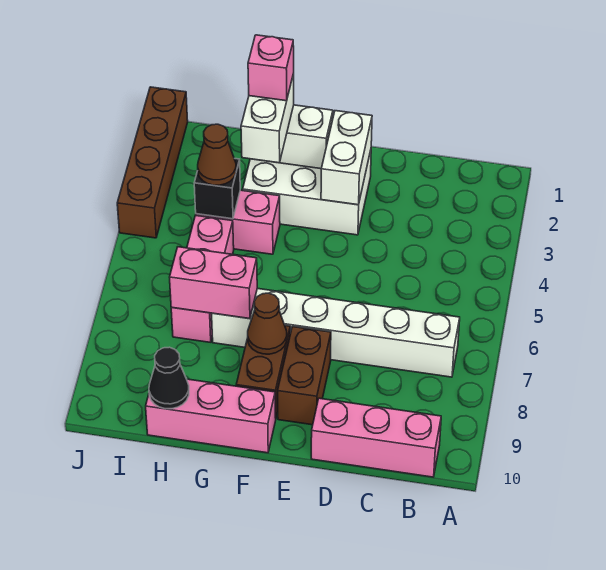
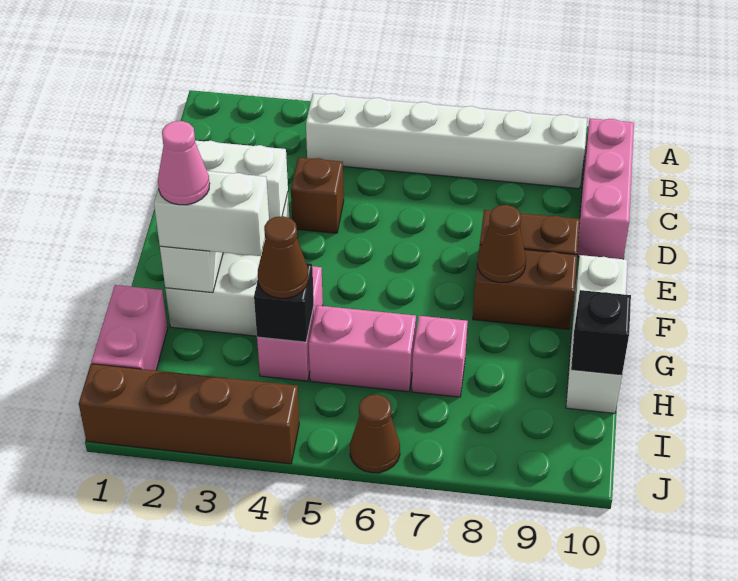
white 1x6 brick [212,288,460,377] -> white 1x6 brick turned to [306,93,587,189]
none -> brown 1x1 brick [291,157,344,233]
pink 1x3 brick [146,379,276,453] -> white 1x3 brick [566,255,628,413]
pink 1x1 brick [248,35,294,101] -> pink 1x1 cone [158,121,210,205]
pink 1x2 brick [170,247,257,319] -> pink 1x2 brick moved to [91,285,168,371]
black 1x1 cone [149,347,189,409] -> black 1x1 brick [571,290,631,375]
none -> brown 1x1 cone [350,394,400,473]

